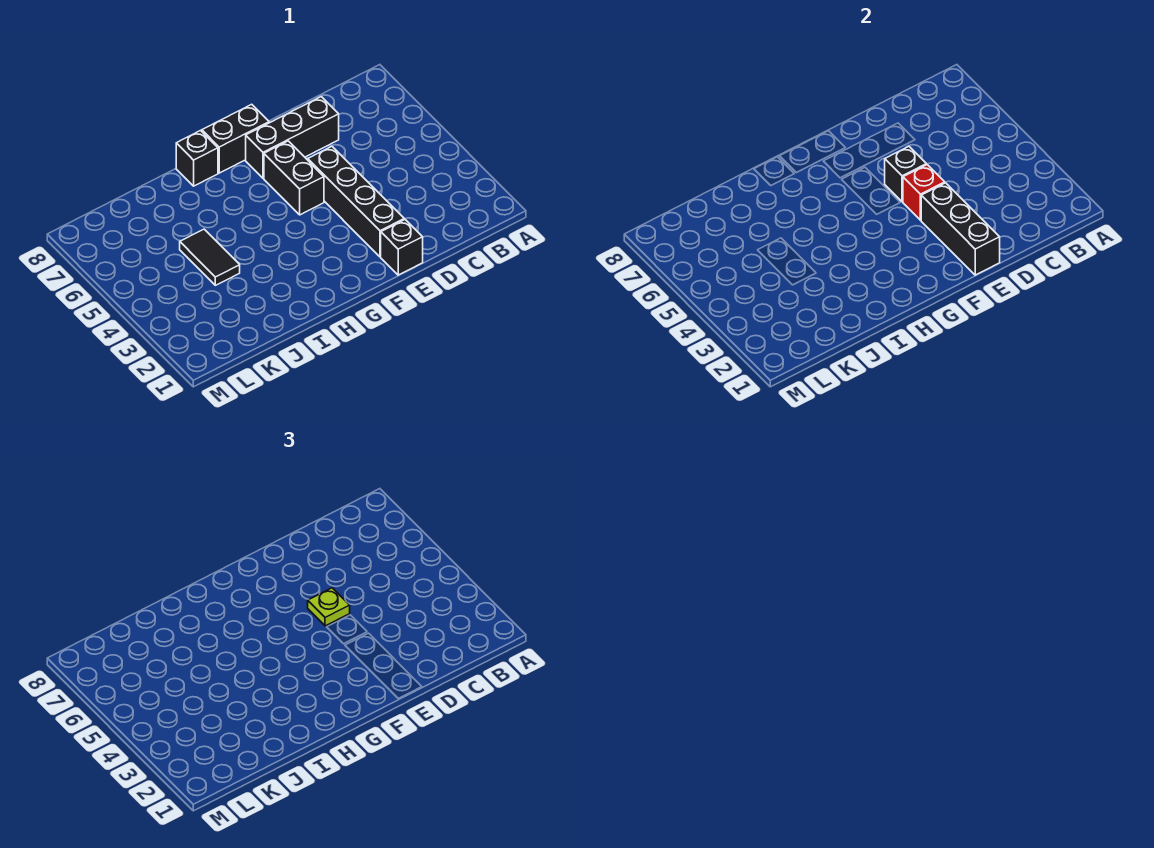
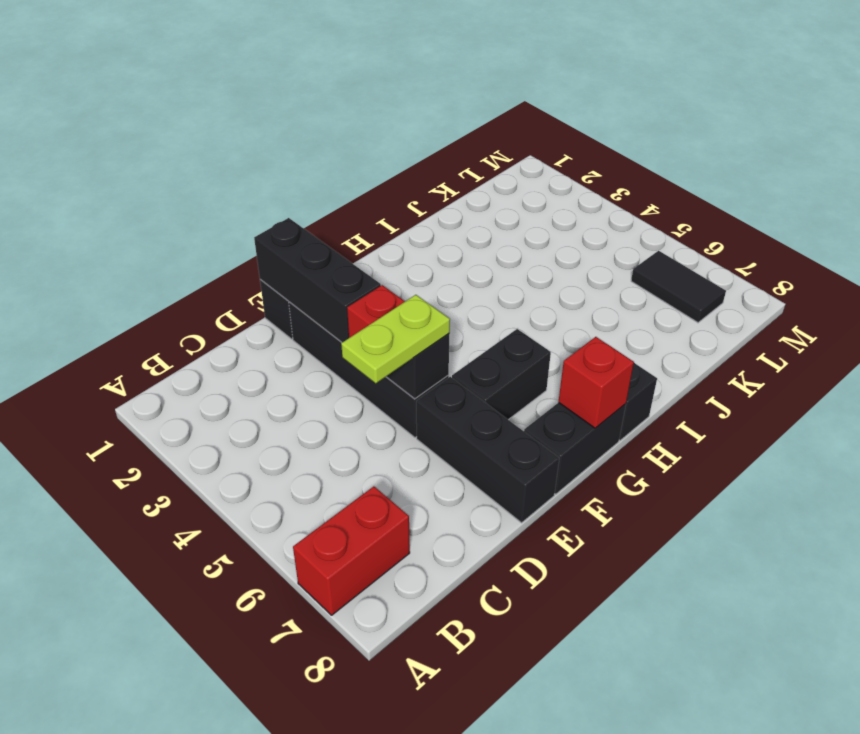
none -> red 1x2 brick [293,486,410,615]
black 1x3 brick [246,97,339,178] -> black 1x3 brick turned to [416,377,559,523]
lime 1x1 plate [308,588,350,626] -> lime 1x2 plate [341,295,450,383]
black 1x2 brick [264,141,324,215] -> black 1x2 brick turned to [452,329,551,420]
none -> red 1x1 brick [559,337,634,428]
black 1x2 tile [180,229,240,285] -> black 1x2 tile moved to [631,251,726,323]

